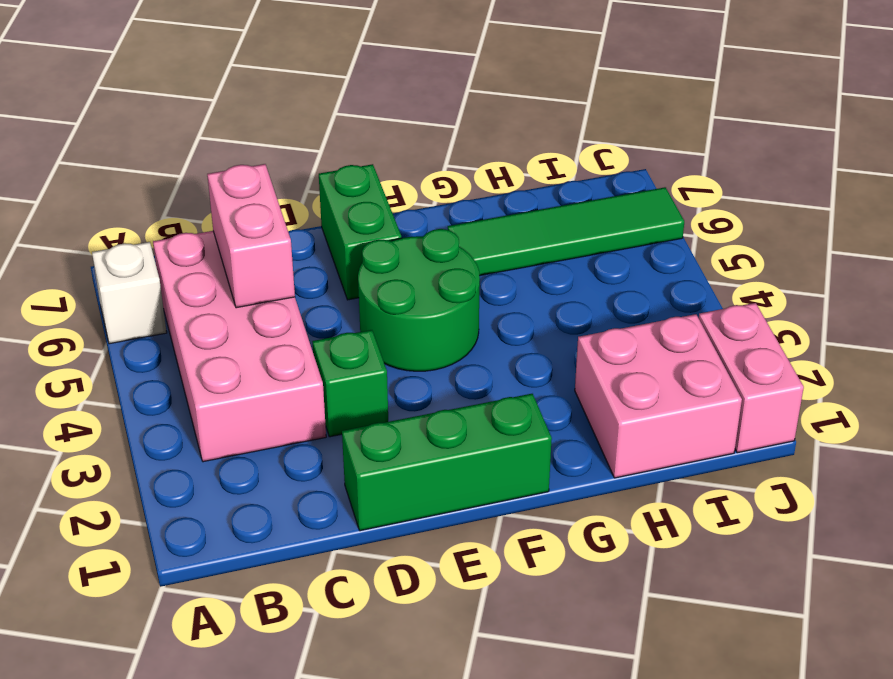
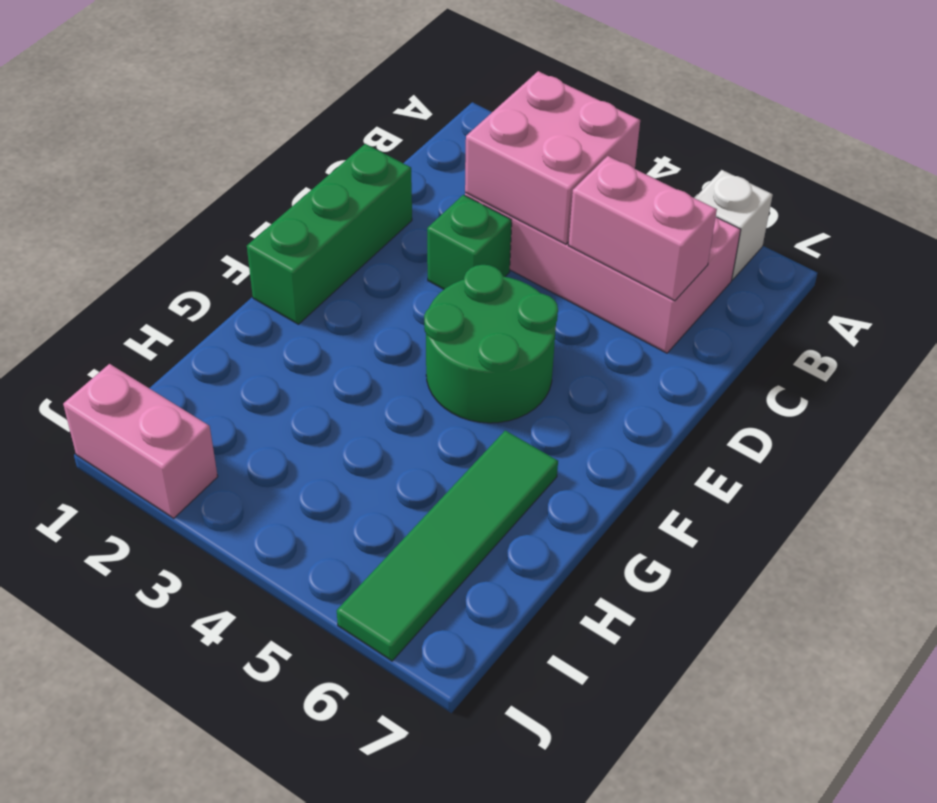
green 1x2 brick [319,164,402,300] -> none
pink 2x2 brick [575,314,742,478] -> pink 2x2 brick moved to [465,71,640,244]

